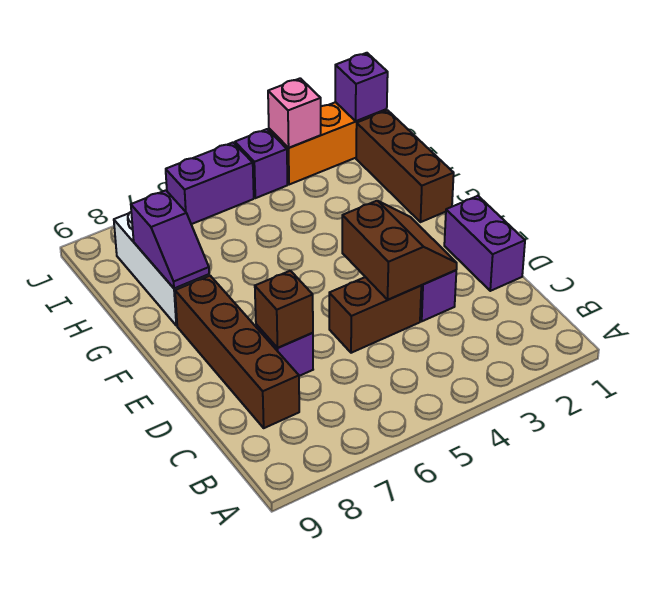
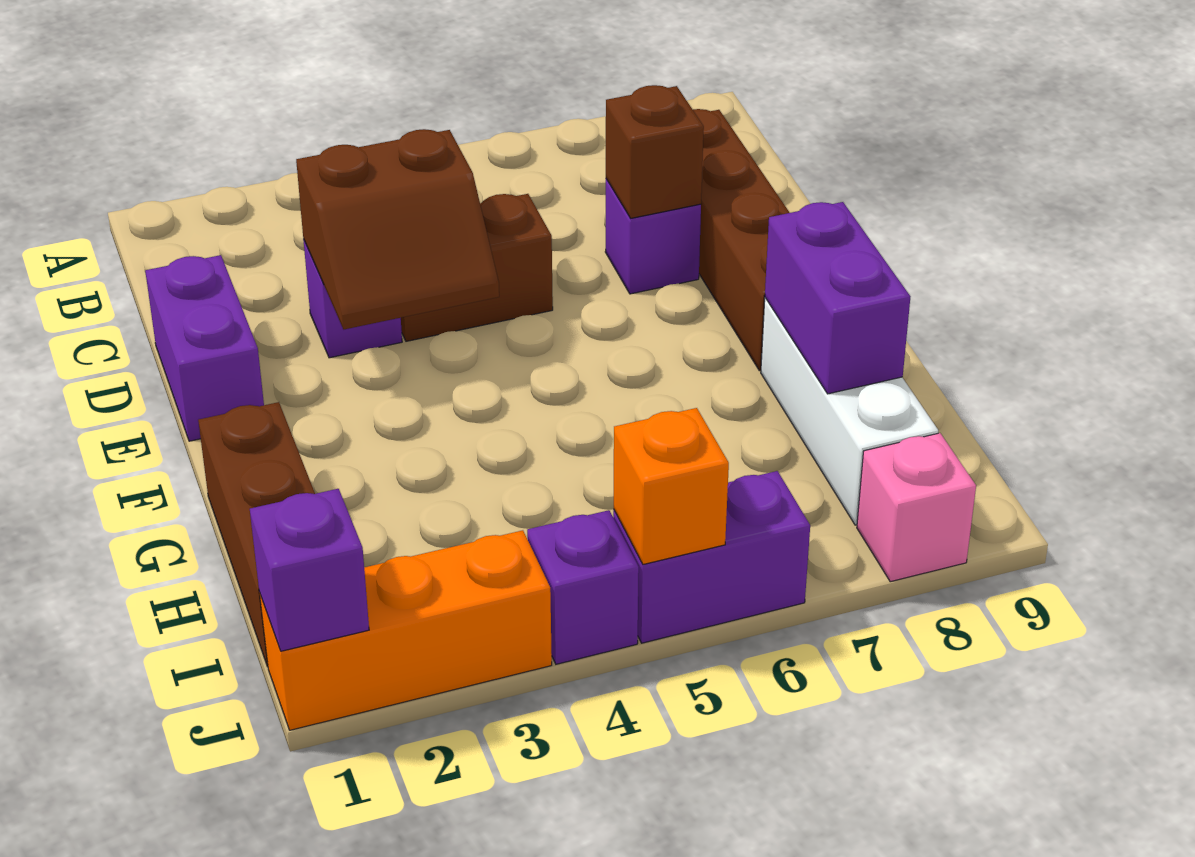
brown 2x2 slope [342,201,457,300] -> brown 2x2 slope turned to [296,129,499,329]
purple 1x2 slope [131,190,209,289] -> purple 1x2 brick [765,202,910,394]
pink 1x1 brick [268,78,321,148] -> pink 1x1 brick moved to [857,433,976,582]
none -> orange 1x1 brick [614,408,729,564]

